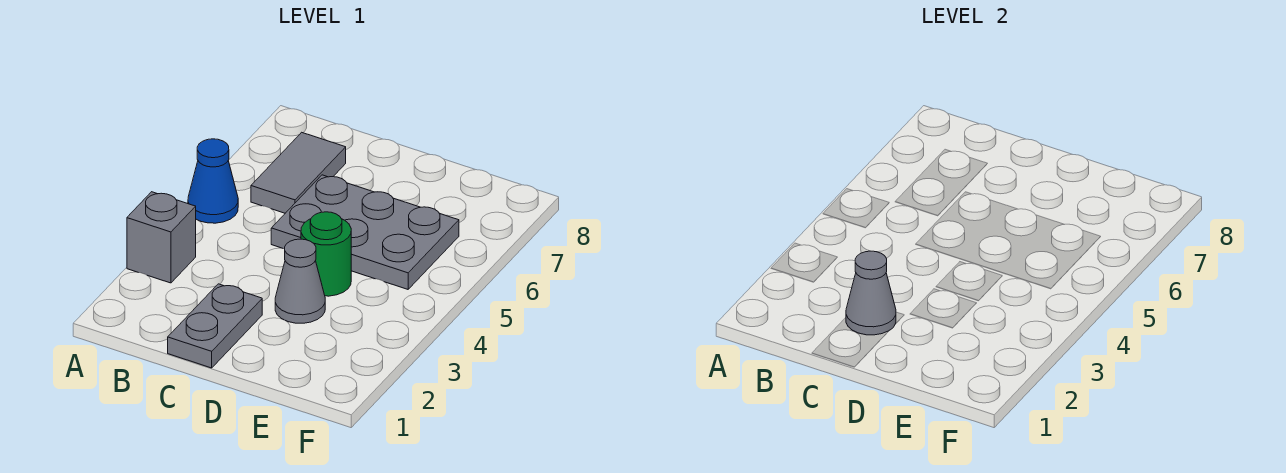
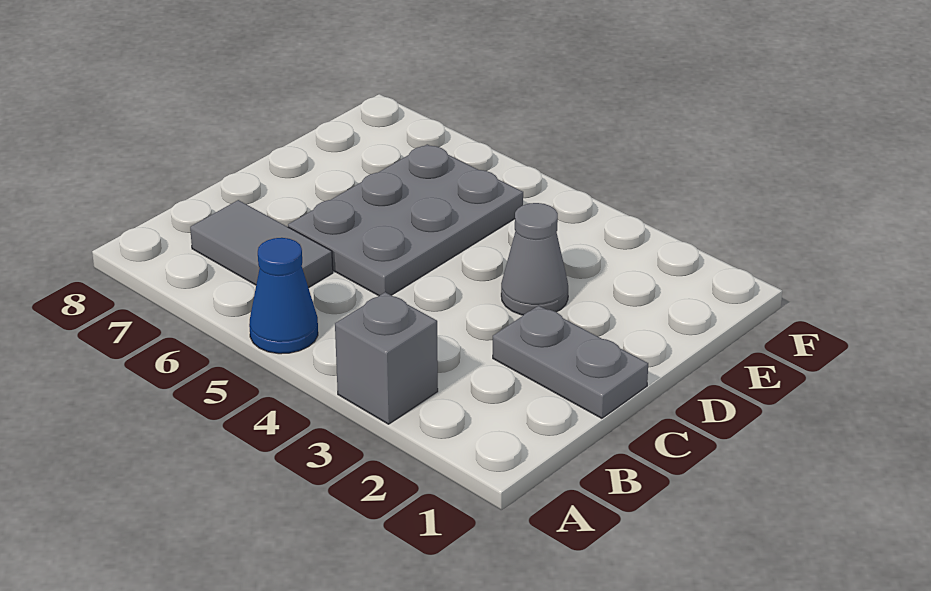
grey 1x1 cone [846,251,896,335] -> none
green 1x1 round brick [301,212,351,296] -> none

